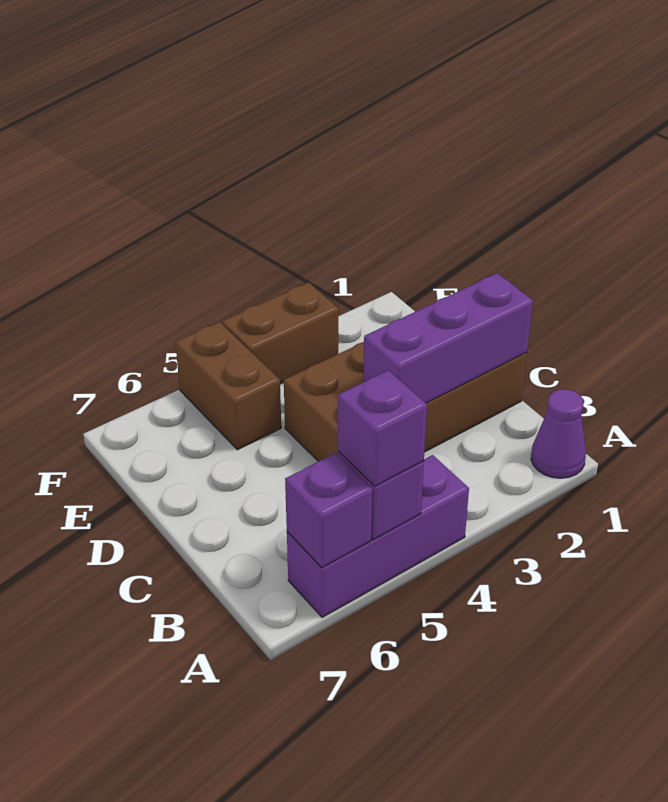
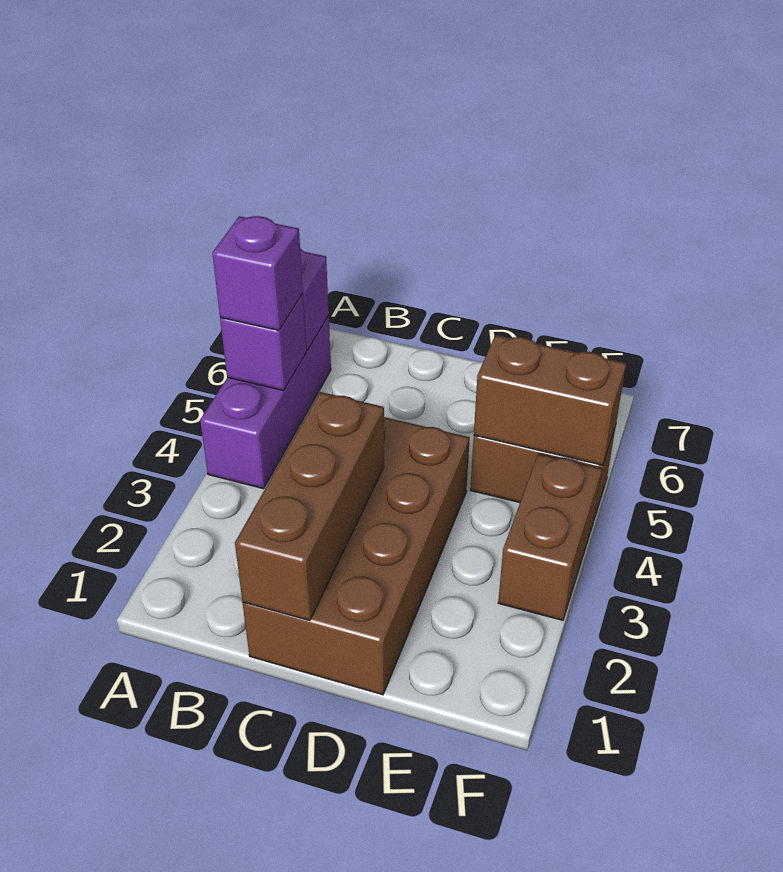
purple 1x1 cone [531,389,586,478] -> none
purple 1x3 brick [363,273,533,403] -> brown 1x3 brick [235,392,384,621]
none -> brown 1x2 brick [474,335,626,465]

